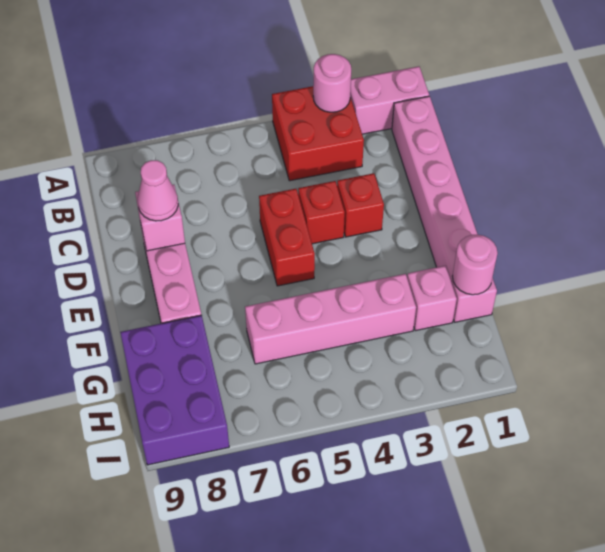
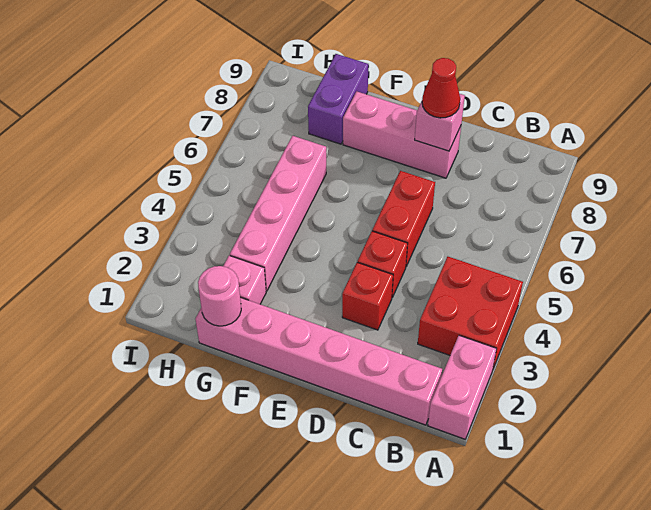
pink 1x1 round brick [313,54,351,112] -> none
red 1x2 brick [259,189,315,286] -> red 1x2 brick turned to [372,171,435,266]
pink 1x1 cone [138,160,178,221] -> red 1x1 cone [422,58,460,118]
purple 2x3 brick [120,315,229,465] -> purple 1x2 brick [308,54,368,144]

